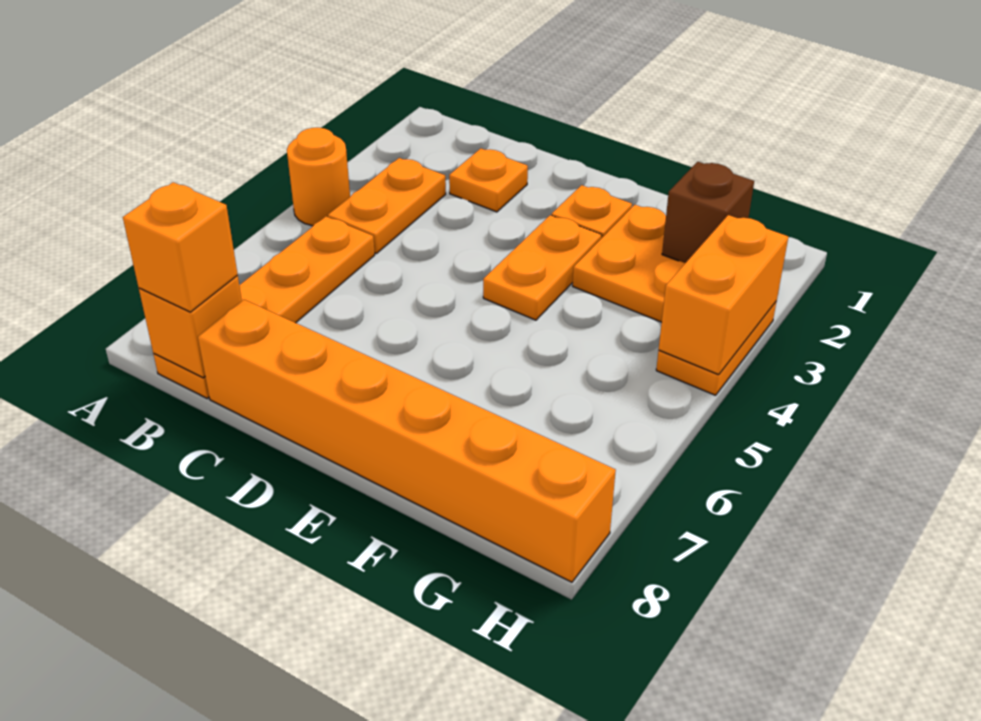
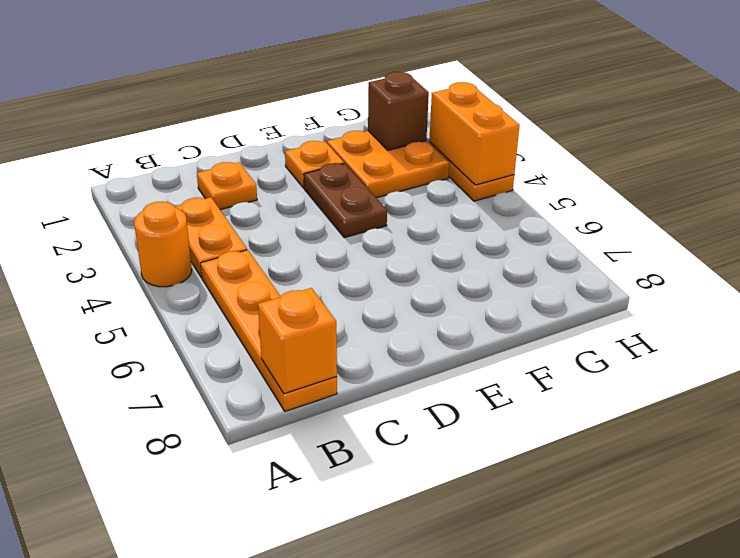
orange 1x1 brick [123,182,238,312] -> none
orange 1x6 brick [198,300,616,582] -> none
orange 1x2 plate [483,215,601,320] -> brown 1x2 plate [304,163,387,238]

